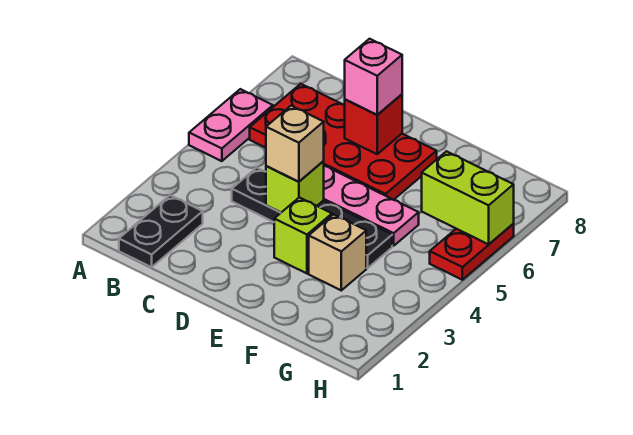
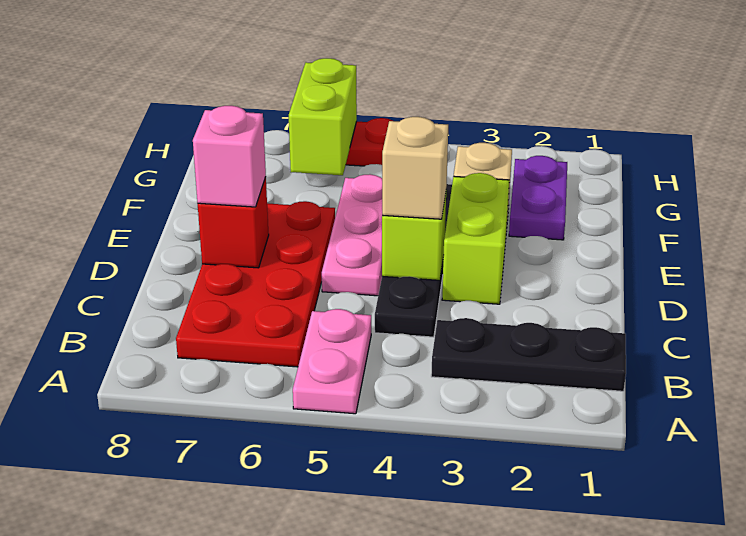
pink 1x2 plate [189,89,273,161] -> pink 1x2 plate turned to [293,309,371,414]
black 1x2 plate [119,195,203,267] -> black 1x3 plate [431,318,626,391]
lime 1x1 brick [274,197,332,273] -> lime 1x2 brick [442,173,509,304]
none -> purple 1x2 plate [509,156,567,240]

